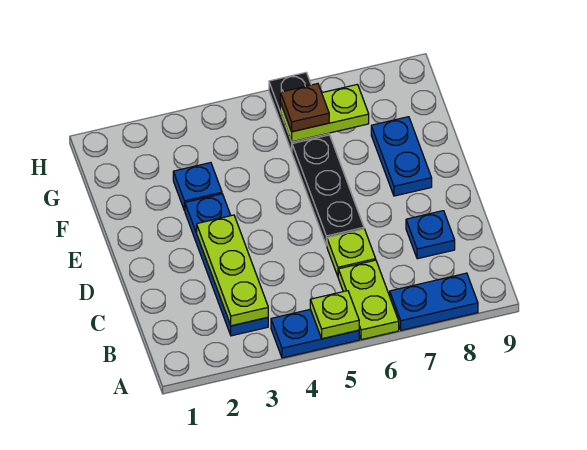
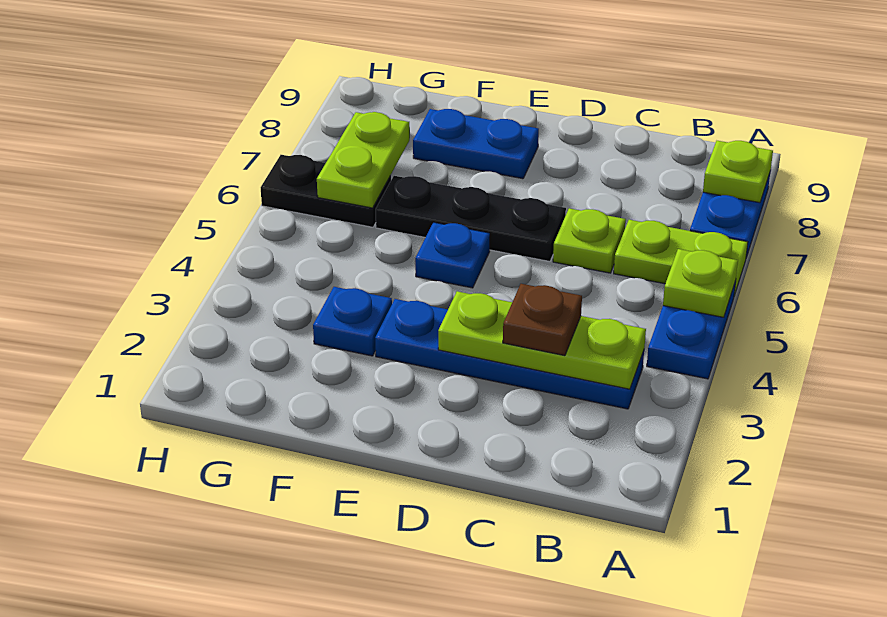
none -> lime 1x1 plate [703,141,773,203]
blue 1x1 plate [406,211,455,259] -> blue 1x1 plate moved to [415,222,490,288]
brown 1x1 plate [280,84,329,132] -> brown 1x1 plate moved to [503,284,582,356]

